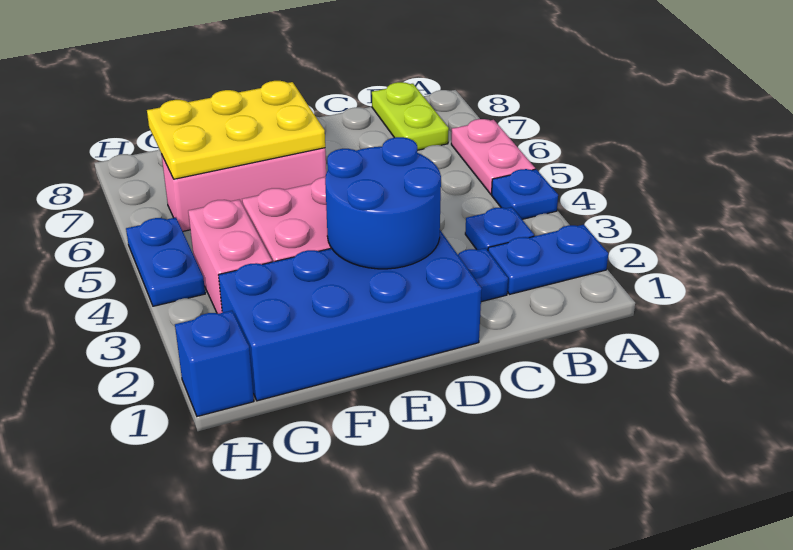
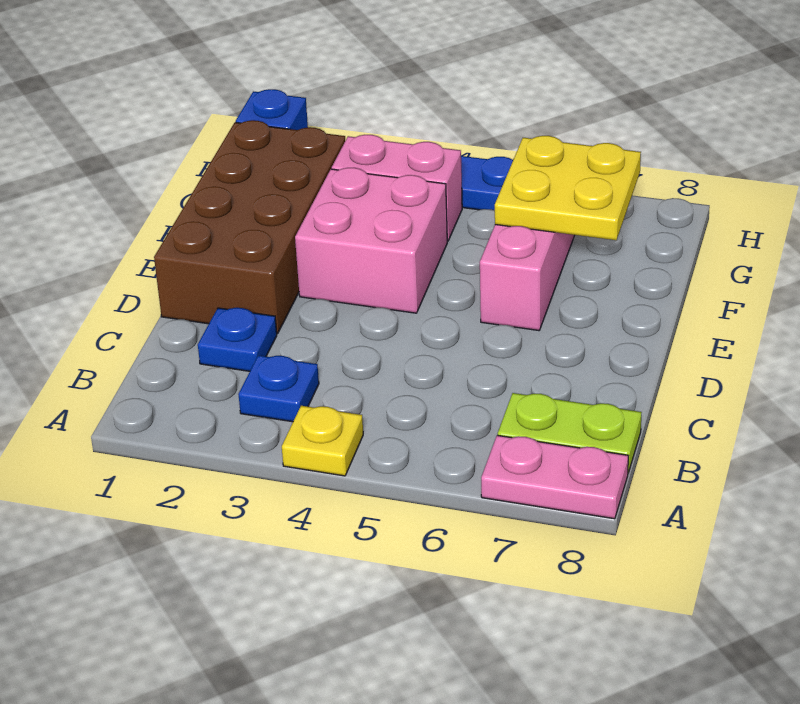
blue 1x2 plate [488,225,608,294] -> none
blue 1x1 plate [491,169,558,219] -> yellow 1x1 plate [282,406,363,476]
pink 1x2 plate [451,119,535,194] -> pink 1x2 plate moved to [481,435,628,519]
blue 2x4 brick [219,231,482,401] -> brown 2x4 brick [154,120,345,334]
blue 2x2 round brick [325,137,441,269] -> none
yellow 2x3 plate [147,81,325,179] -> yellow 2x2 plate [495,136,641,240]

